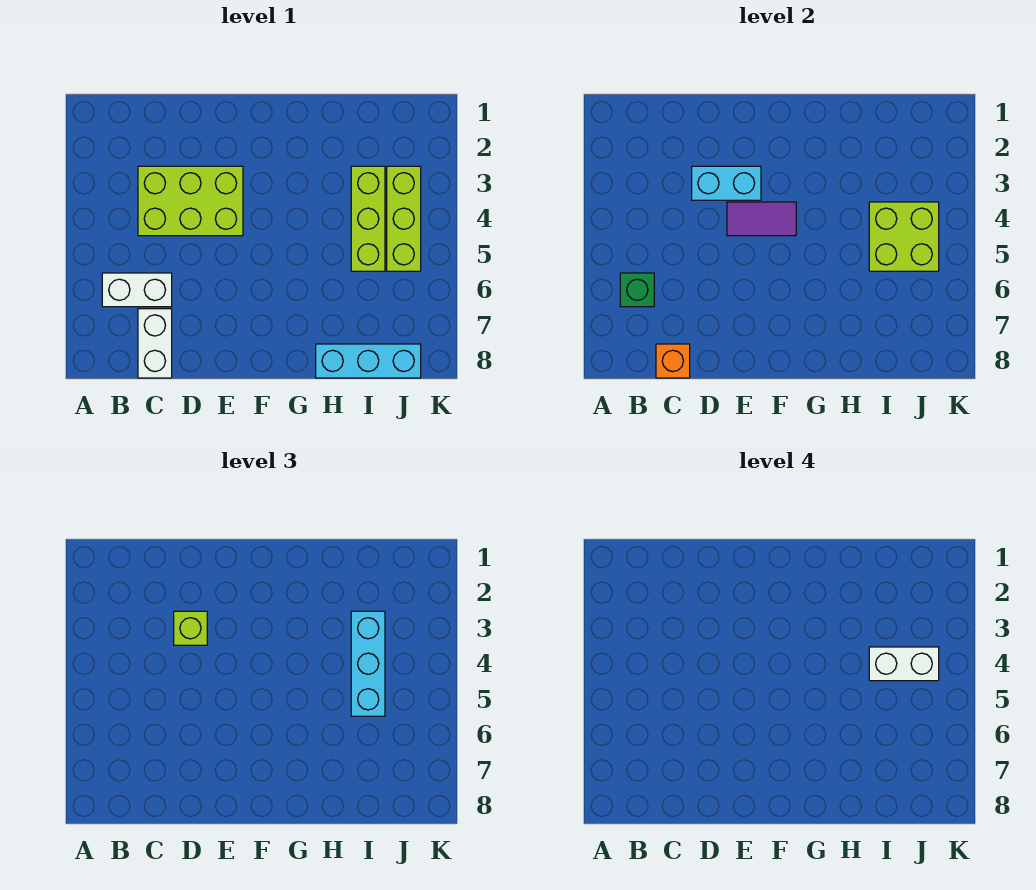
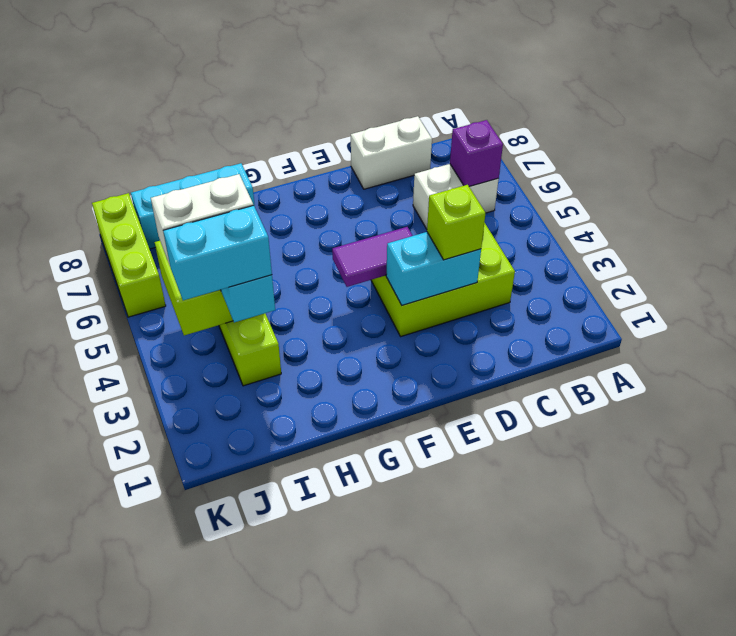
green 1x1 brick [620,273,654,307] -> purple 1x1 brick [450,120,503,187]
white 1x2 brick [138,309,172,378] -> white 1x2 brick turned to [351,116,432,189]
orange 1x1 brick [656,344,690,378] -> none
none -> cyan 1x2 brick [163,205,272,300]
lime 1x3 brick [387,166,421,271] -> lime 1x3 brick moved to [92,193,166,317]

